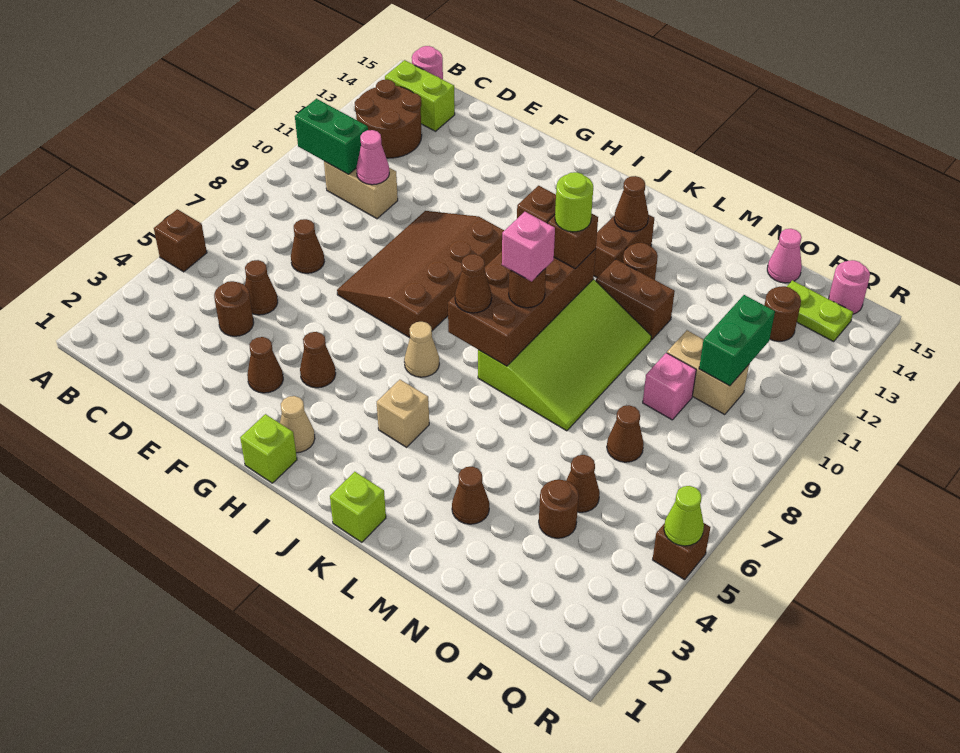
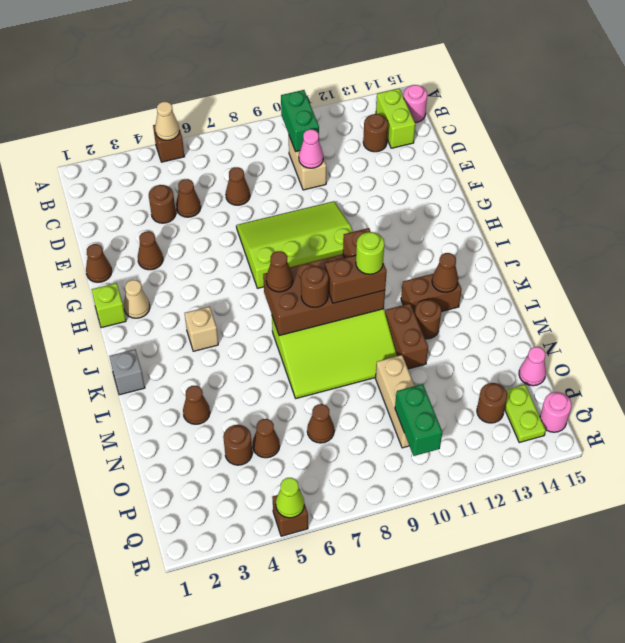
brown 2x2 round brick [355,80,422,158] -> brown 1x1 round brick [363,114,388,152]
brown 3x4 slope [337,211,504,338] -> lime 3x4 slope [236,201,353,288]
brown 1x1 cone [300,332,336,388] -> brown 1x1 cone moved to [86,244,112,282]
tan 1x1 cone [404,322,439,377] -> tan 1x1 cone moved to [155,102,180,140]
lime 1x1 brick [330,472,386,542] -> grey 1x1 brick [109,349,145,395]
pink 1x1 brick [502,212,555,282] -> none
brown 1x1 brick [548,214,598,269] -> brown 1x2 brick [325,255,387,303]
pink 1x1 brick [643,353,696,420] -> none
tan 1x2 brick [667,330,749,415] -> tan 1x3 brick [376,355,415,448]
green 1x2 brick [699,295,775,386] -> green 1x2 brick turned to [395,384,442,456]

